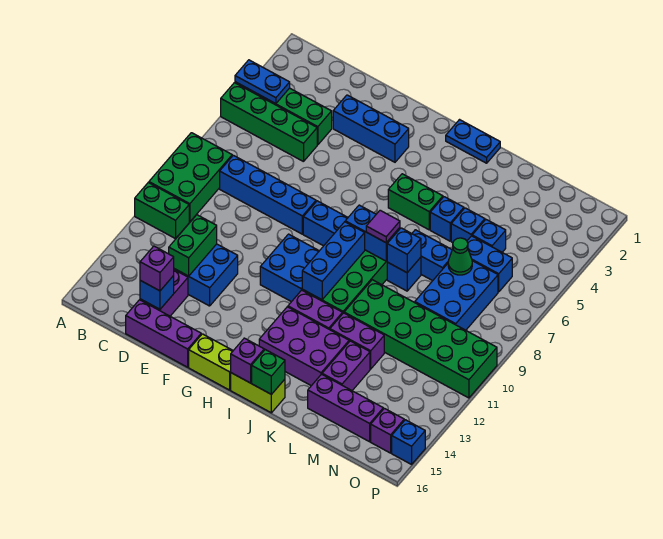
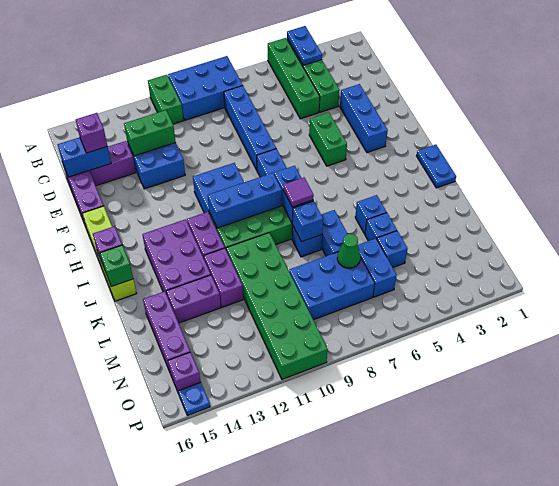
green 2x3 brick [149,133,232,222] -> blue 2x3 brick [168,56,243,120]
blue 1x1 brick [140,276,174,309] -> blue 1x2 brick [58,137,111,177]
green 1x2 brick [388,174,443,230] -> green 1x2 brick moved to [309,112,347,166]
blue 1x1 brick [392,420,425,464] -> blue 1x1 plate [178,382,210,415]

